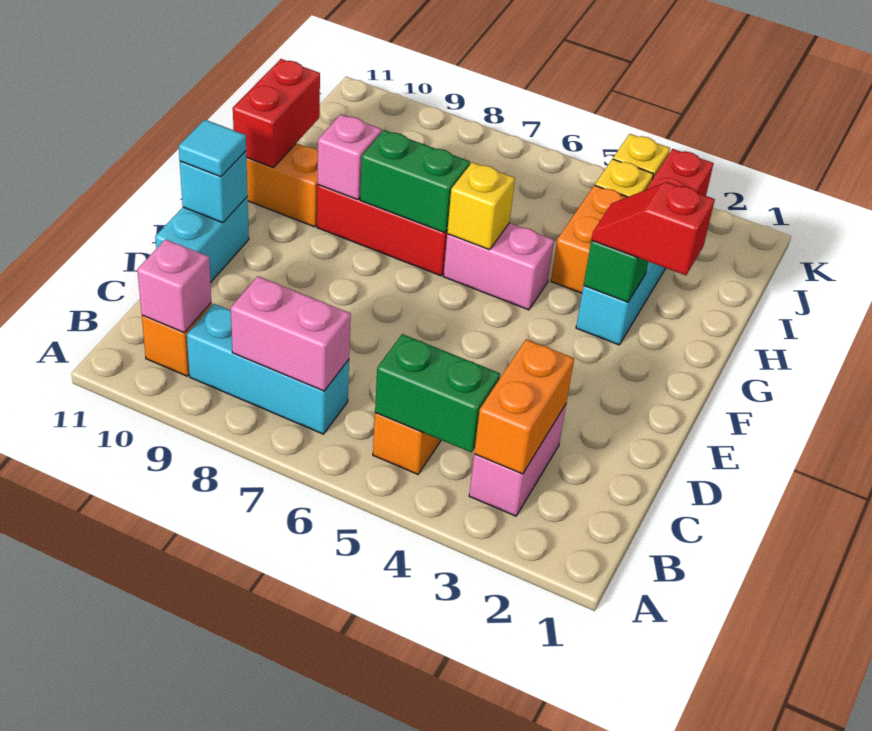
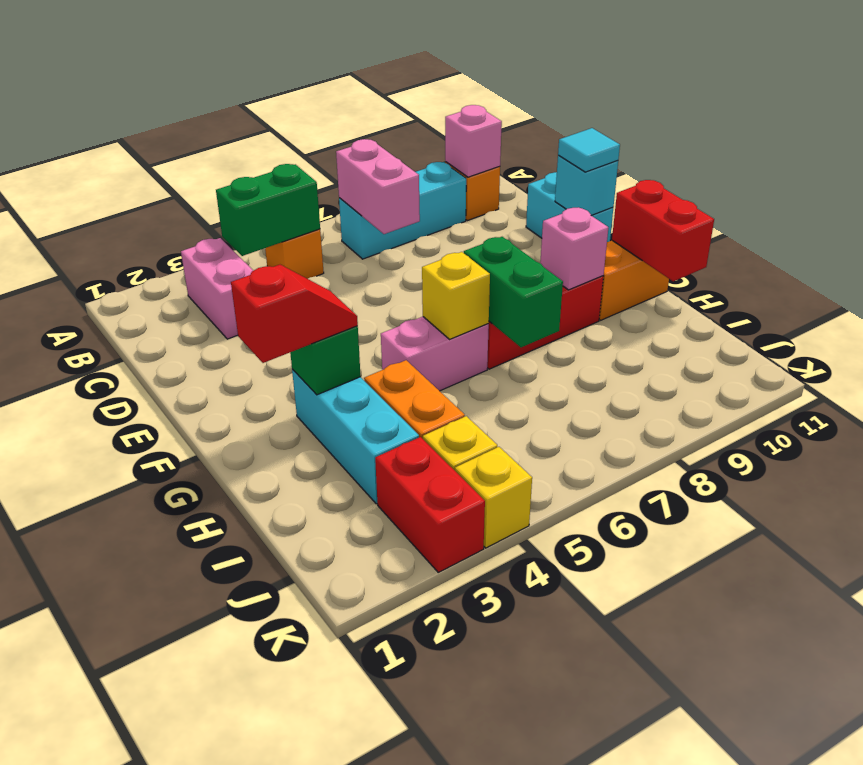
orange 1x2 brick [474,339,574,474] -> none
pink 1x2 brick [231,276,351,391] -> pink 1x2 brick turned to [336,139,420,234]
green 1x2 brick [360,130,470,233] -> green 1x2 brick turned to [464,237,563,347]

